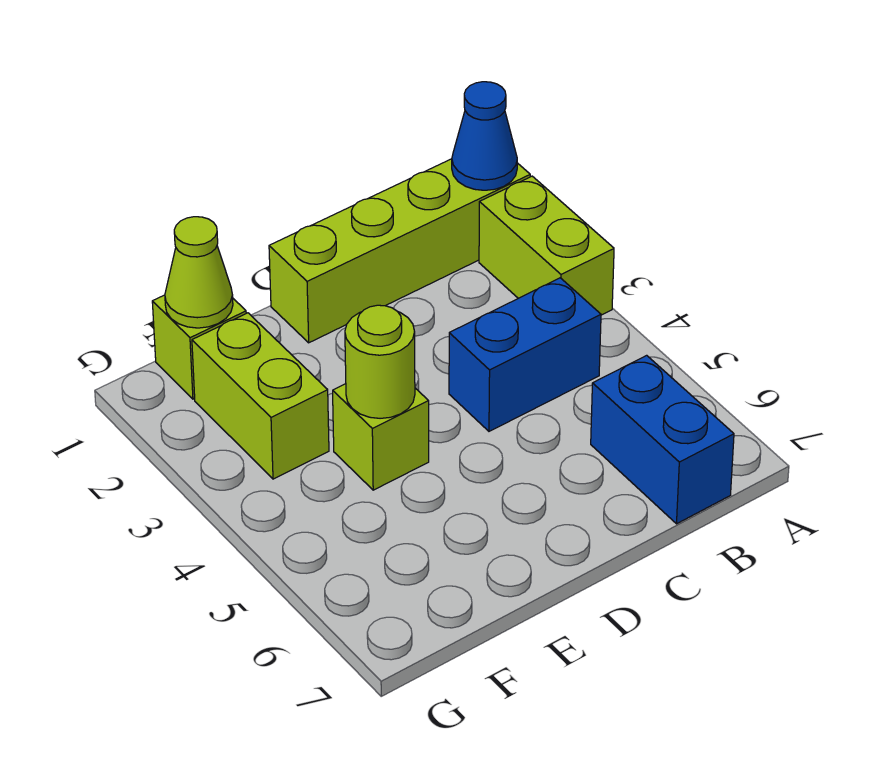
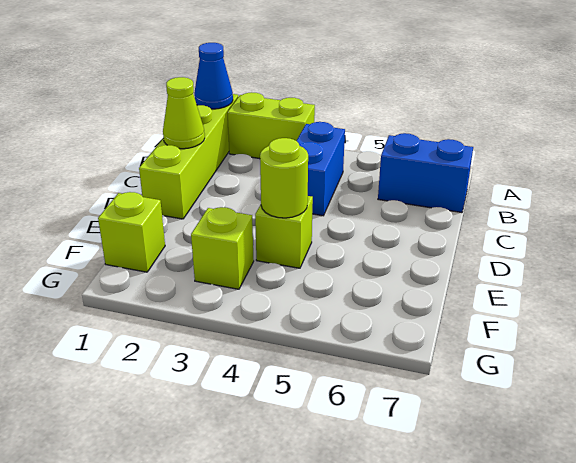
lime 1x1 cone [165,217,233,328] -> lime 1x1 cone moved to [163,77,205,149]
lime 1x2 brick [192,313,329,479] -> lime 1x1 brick [191,207,254,289]

